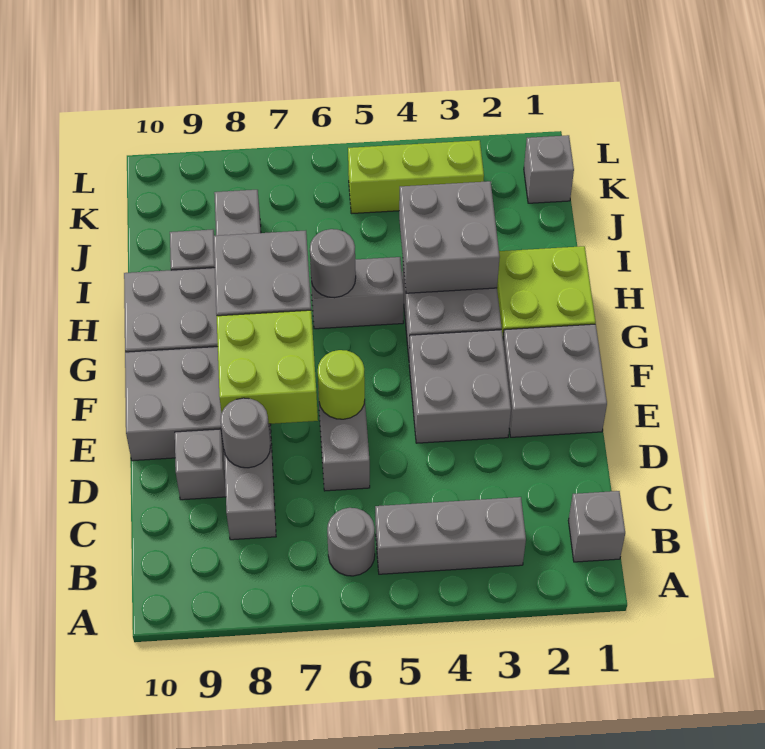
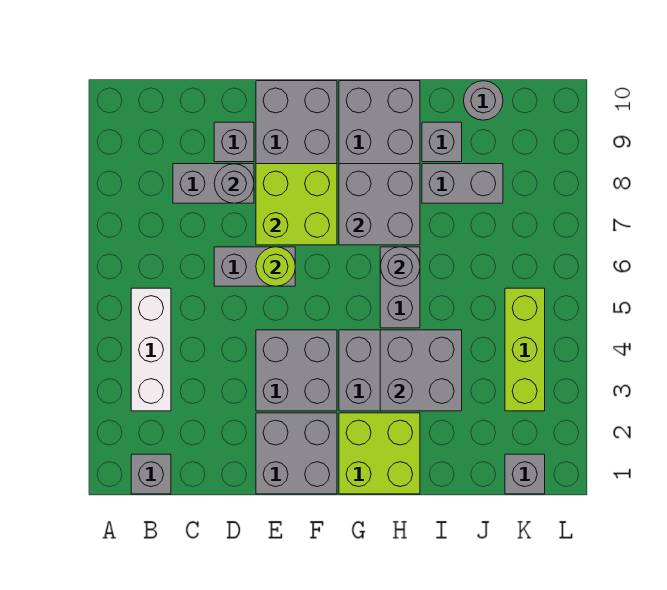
grey 1x3 brick [375,497,526,574] -> white 1x3 brick [131,288,171,411]
grey 1x1 round brick [327,508,375,576] -> grey 1x1 round brick moved to [464,81,503,120]

